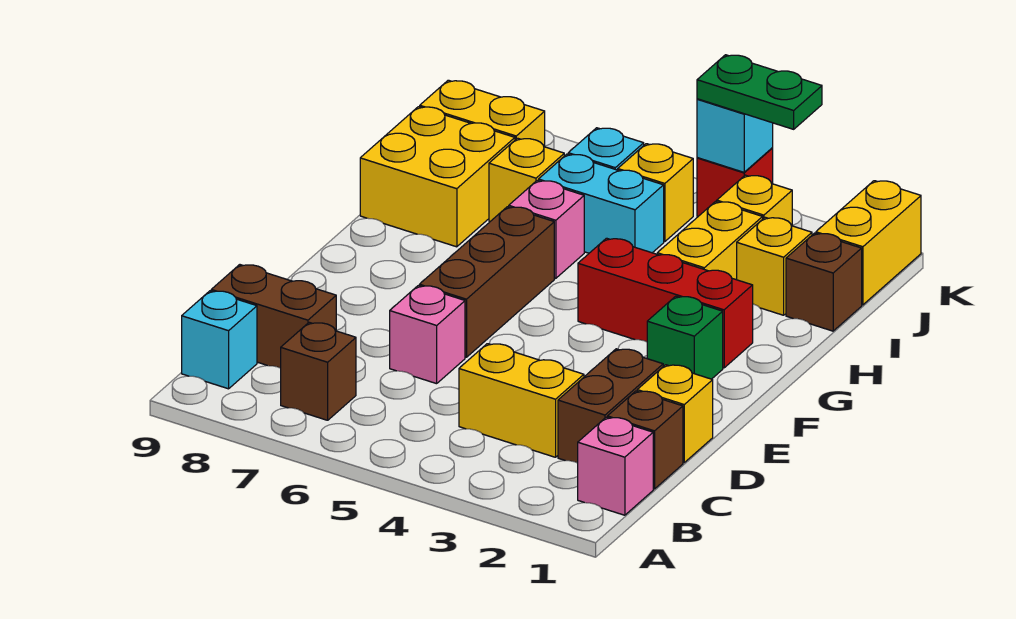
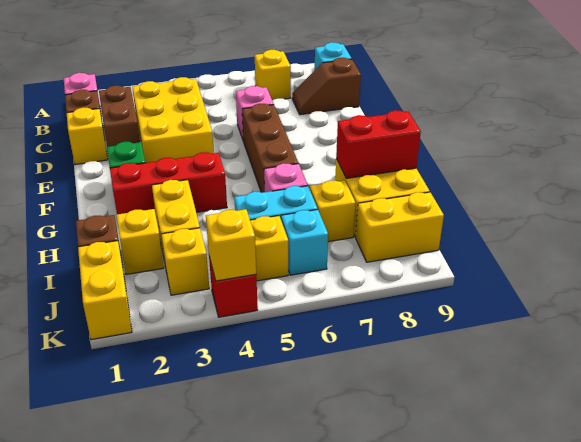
brown 1x1 brick [281,322,356,420] -> yellow 1x1 brick [255,50,291,100]
yellow 1x2 brick [459,344,584,457] -> yellow 2x3 brick [132,77,214,163]
brown 1x2 brick [211,265,336,368] -> brown 1x2 slope [292,58,361,115]
none -> red 1x2 brick [336,110,421,178]
green 1x2 plate [697,55,822,129] -> none
cyan 1x1 brick [697,99,773,172] -> yellow 1x1 brick [206,209,256,281]

